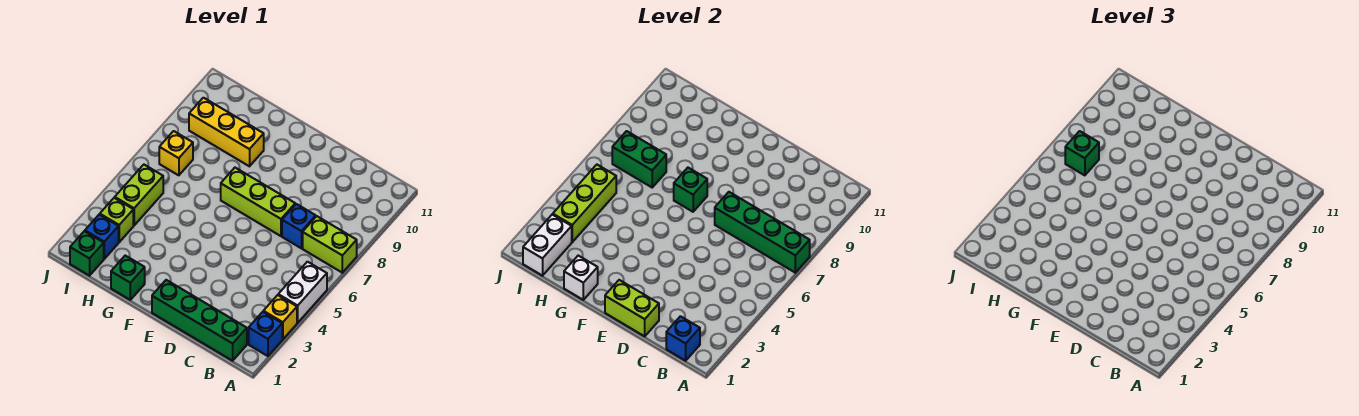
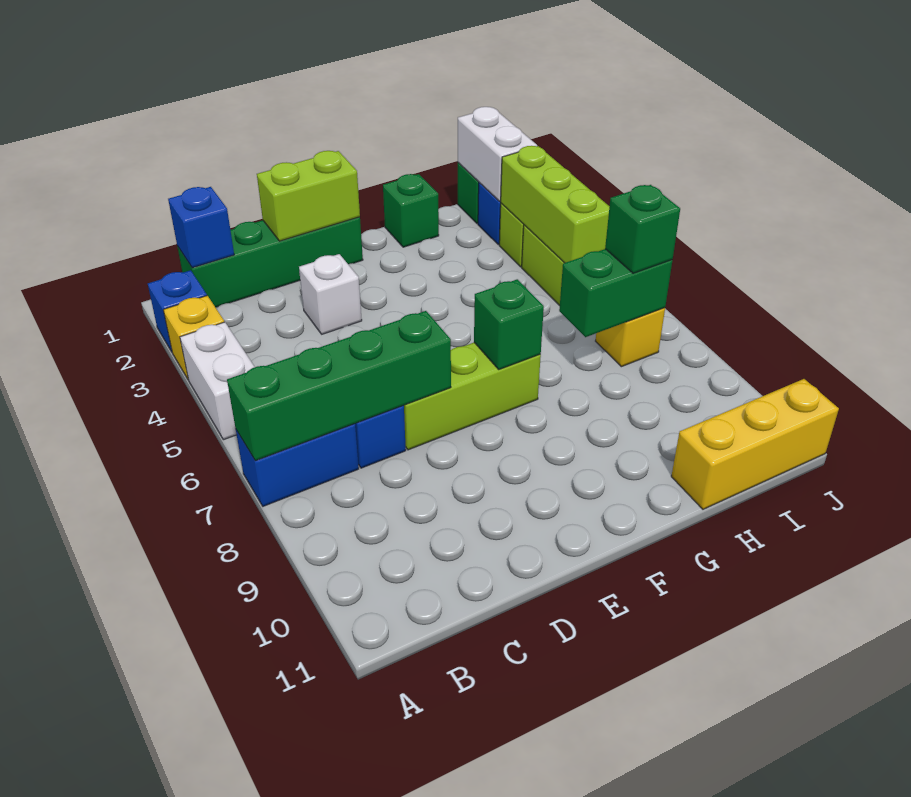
lime 1x2 brick [303,216,357,273] -> blue 1x2 brick [236,424,359,506]
white 1x1 brick [564,256,598,300] -> white 1x1 brick moved to [299,254,362,334]
yellow 1x3 brick [189,98,264,166] -> yellow 1x3 brick moved to [671,379,839,509]

